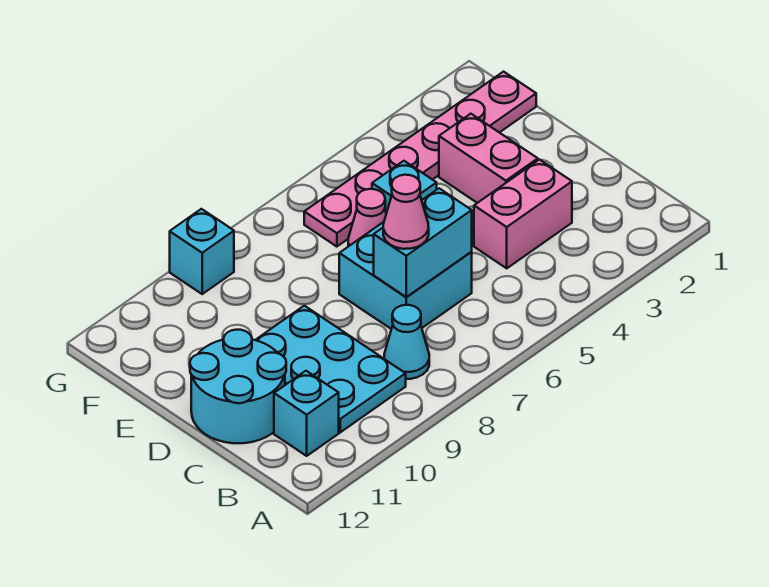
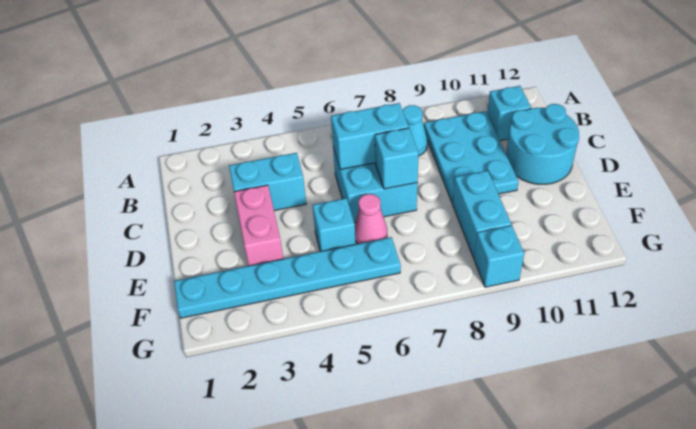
pink 1x2 brick [474,160,572,268] -> cyan 1x2 brick [229,153,306,211]
pink 1x1 cone [383,175,429,249] -> none
none -> cyan 1x1 brick [375,128,419,189]
none -> cyan 1x2 brick [452,171,511,258]
pink 1x6 plate [304,72,536,247] -> cyan 1x6 plate [174,237,401,318]

